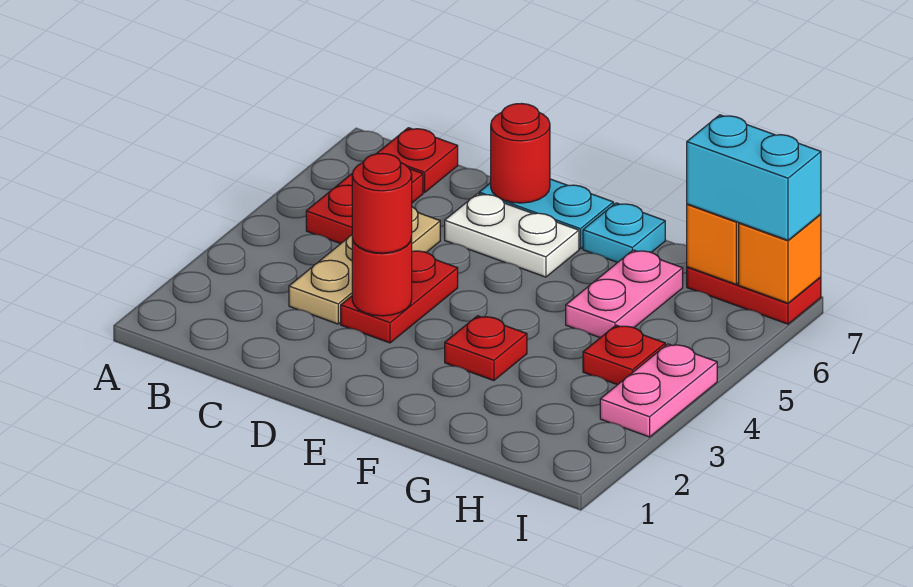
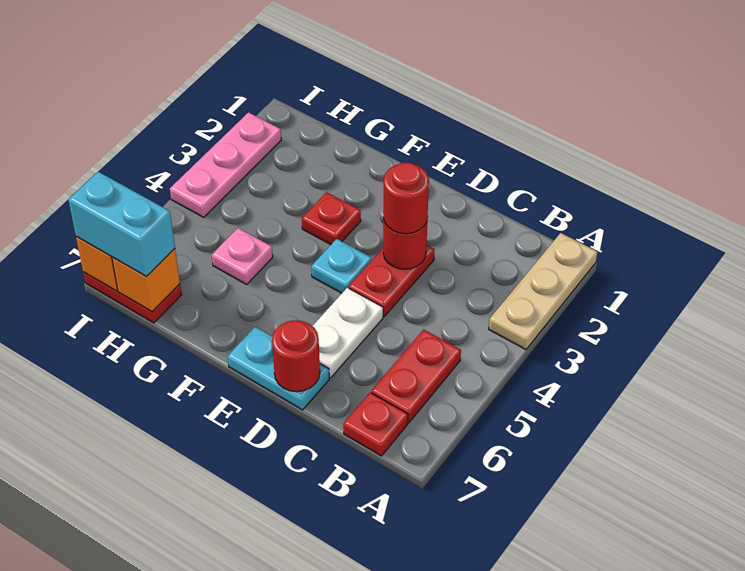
tan 1x3 plate [289,207,440,324] -> tan 1x3 plate moved to [489,233,597,349]
white 1x2 plate [445,194,579,277] -> white 1x2 plate turned to [313,288,383,378]
cyan 1x1 plate [583,203,665,262] -> cyan 1x1 plate moved to [311,239,372,293]
pink 1x2 plate [566,250,683,338] -> pink 1x1 plate [212,228,273,284]
red 1x1 plate [583,325,665,385] -> none
pink 1x2 plate [600,344,717,437] -> pink 1x3 plate [170,112,281,217]

